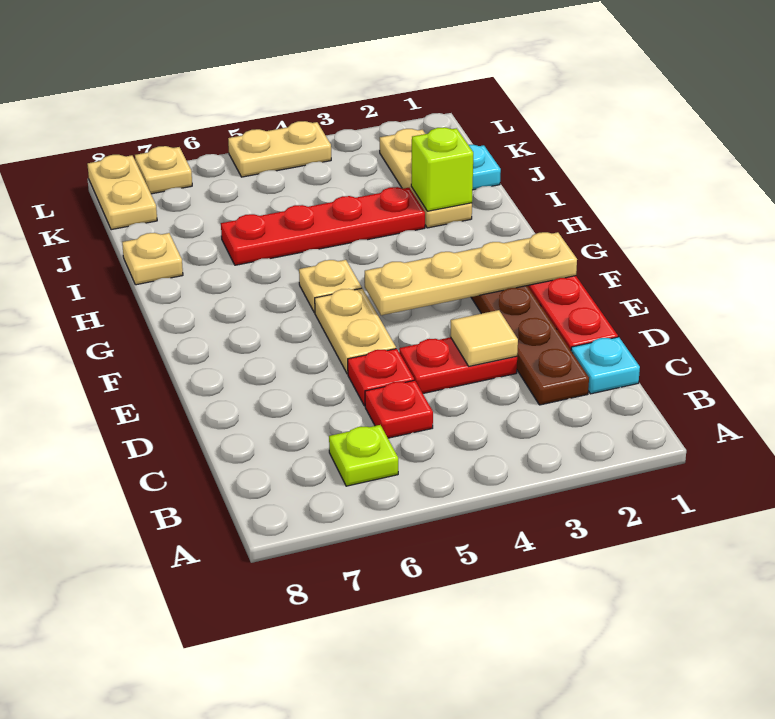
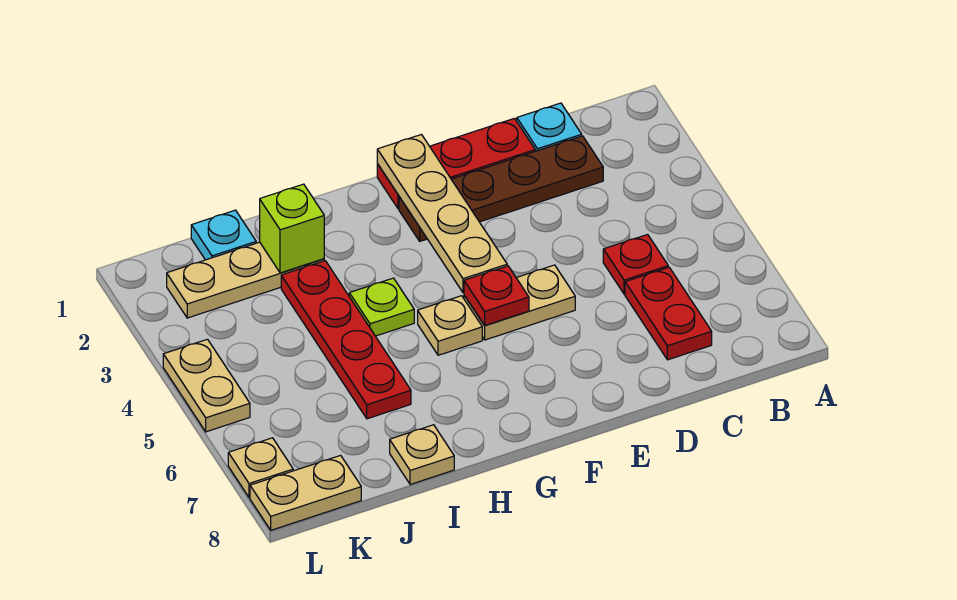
lime 1x1 plate [329,425,398,486] -> lime 1x1 plate moved to [349,278,414,336]
red 1x2 plate [399,337,517,393] -> red 1x2 plate moved to [625,267,712,360]
tan 1x1 tile [450,310,518,366] -> none
red 1x1 plate [348,349,414,406] -> red 1x1 plate moved to [464,266,529,325]

